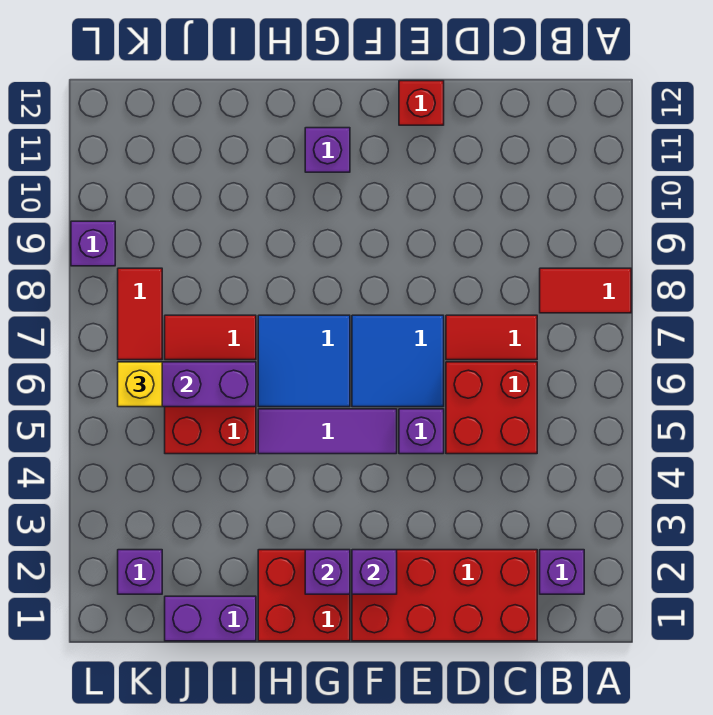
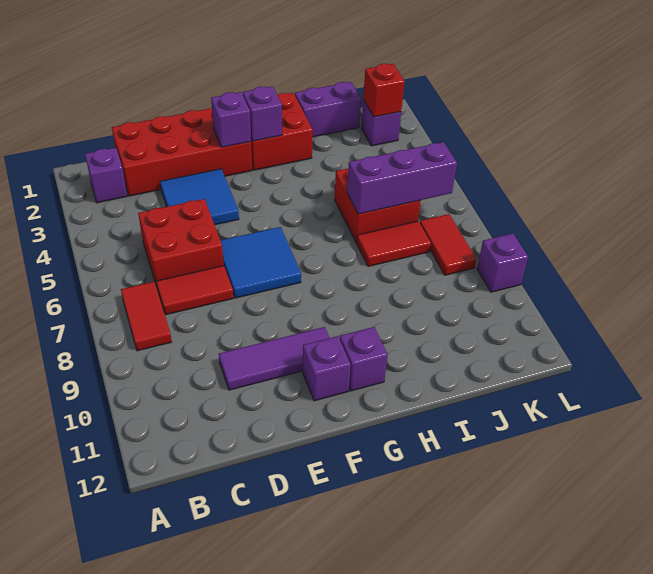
red 1x2 tile [540,268,631,313] -> red 1x2 tile turned to [121,282,172,351]
purple 1x1 brick [399,409,444,454] -> purple 1x1 brick moved to [303,336,351,401]
red 1x1 brick [399,81,444,125] -> red 1x1 brick moved to [363,64,405,117]
purple 1x3 tile [258,409,397,454] -> purple 1x3 tile moved to [219,327,329,390]
blue 2x2 tile [258,315,350,407] -> blue 2x2 tile moved to [160,169,239,225]
yellow 1x1 brick [118,362,162,407] -> none

